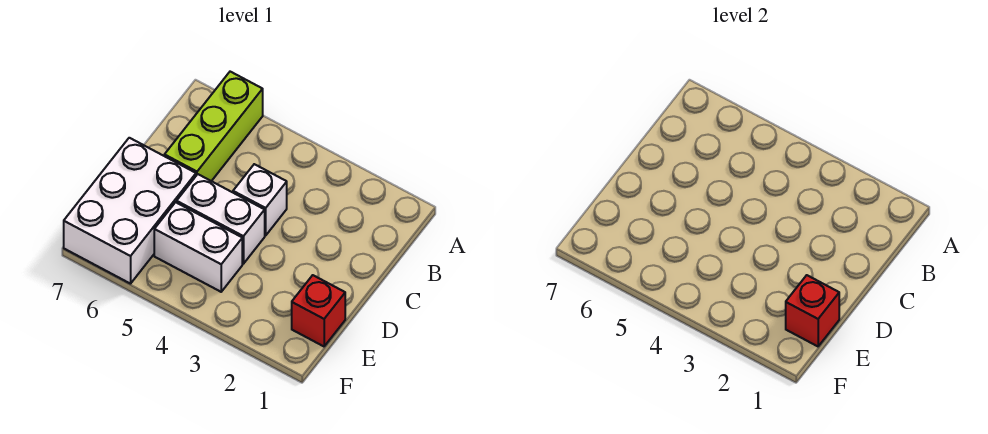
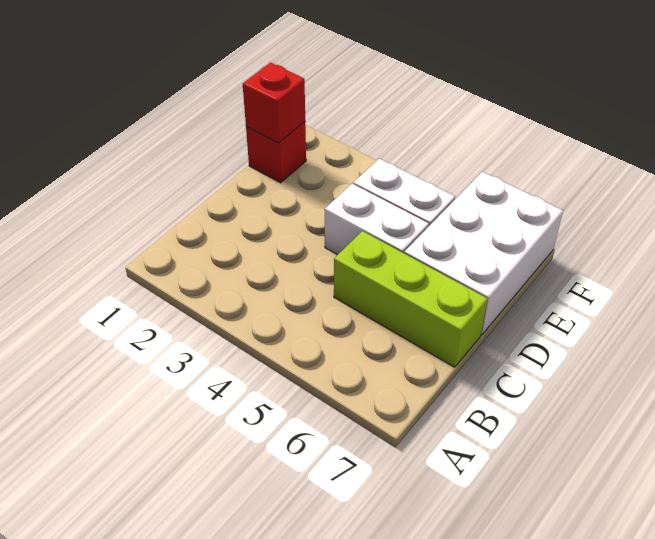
lime 1x3 brick [164,72,263,181] -> lime 1x3 brick turned to [334,231,487,367]
white 1x1 brick [233,164,287,236] -> none

